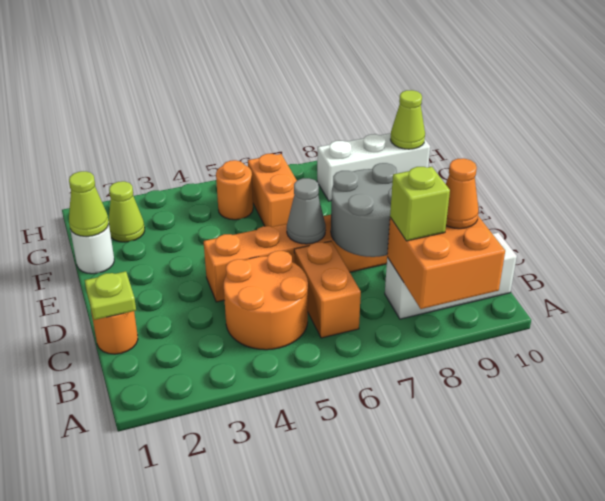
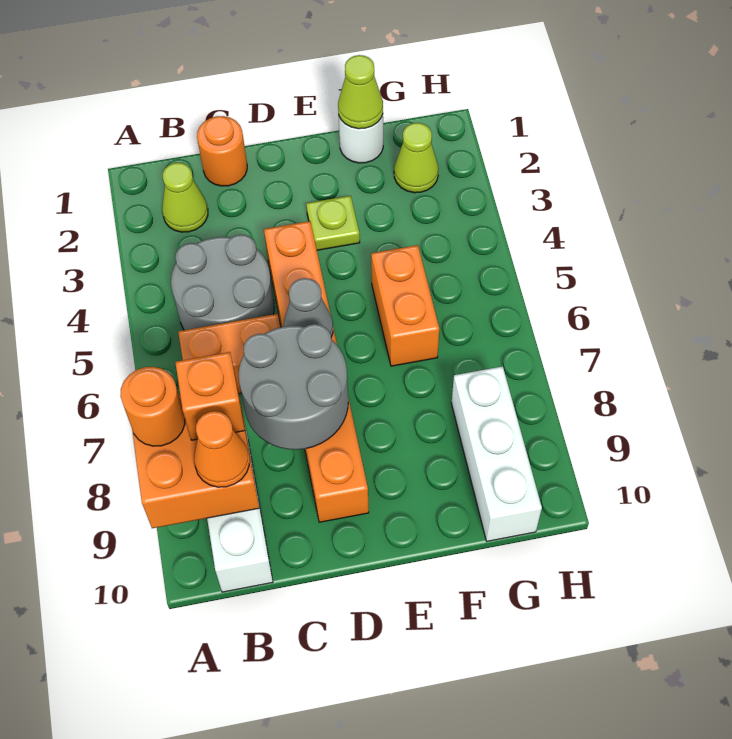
orange 2x2 round brick [224,251,308,350] -> grey 2x2 round brick [171,235,274,330]
lime 1x1 brick [390,167,450,241] -> orange 1x1 brick [175,352,245,440]
lime 1x1 plate [85,271,136,320] -> lime 1x1 plate moved to [306,196,360,250]
orange 1x2 brick [248,154,297,227] -> orange 1x2 brick turned to [371,245,439,366]
orange 1x1 round brick [216,160,253,220] -> orange 1x1 round brick moved to [120,367,185,446]
lime 1x1 cone [390,90,425,149] -> lime 1x1 cone moved to [162,163,208,232]

